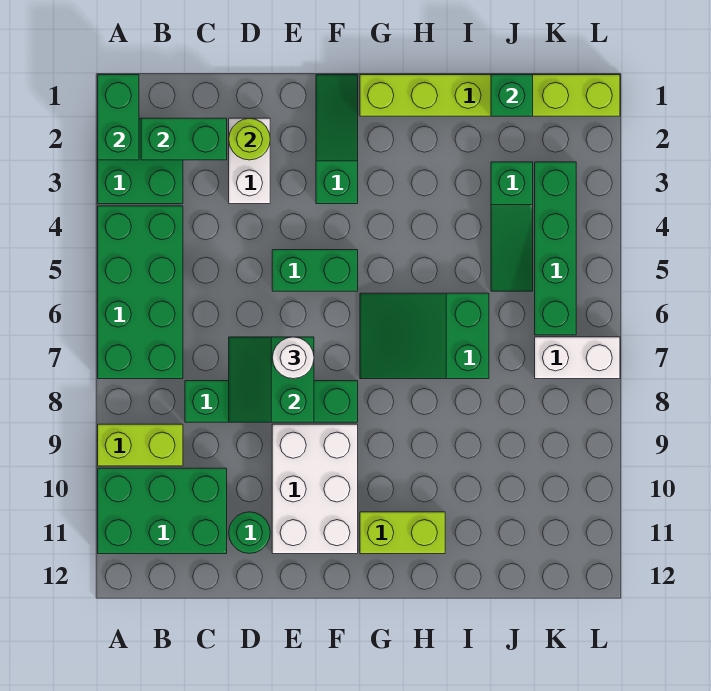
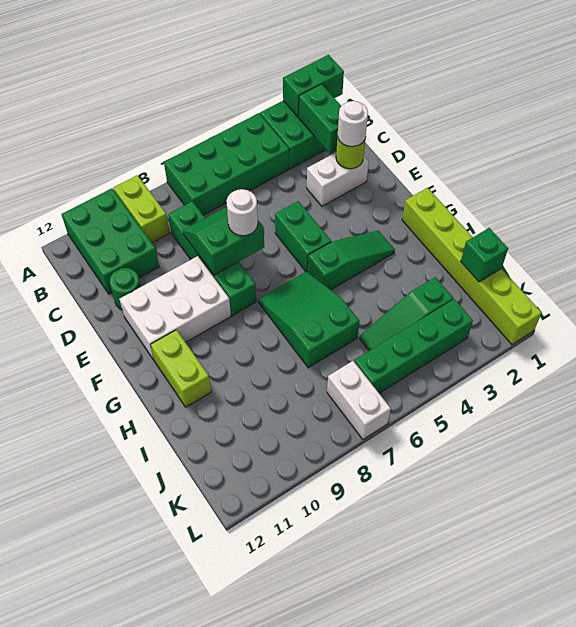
none -> white 1x1 round brick [338,101,368,147]
green 1x3 slope [316,75,358,204] -> green 1x3 slope moved to [308,231,395,290]

